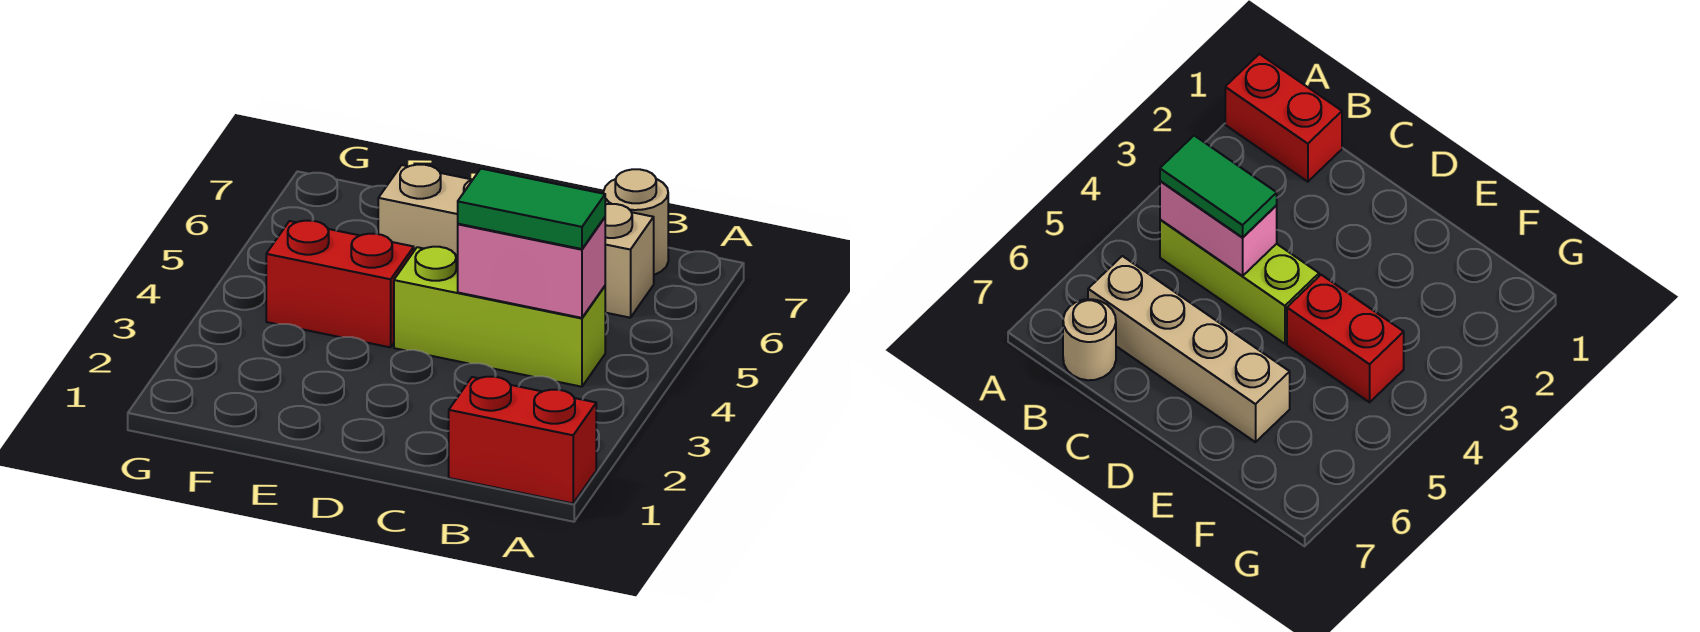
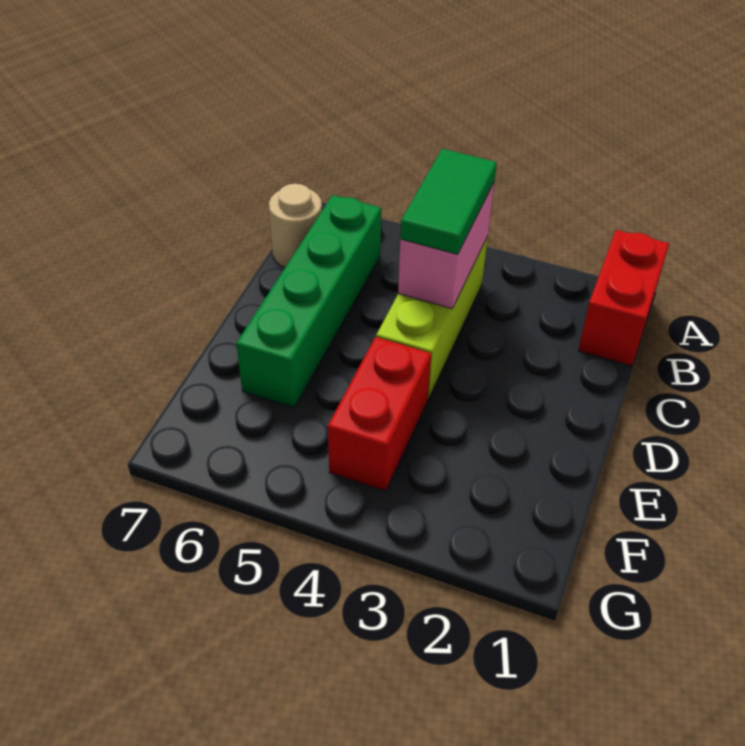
tan 1x4 brick [378,165,654,318] -> green 1x4 brick [236,195,381,408]

